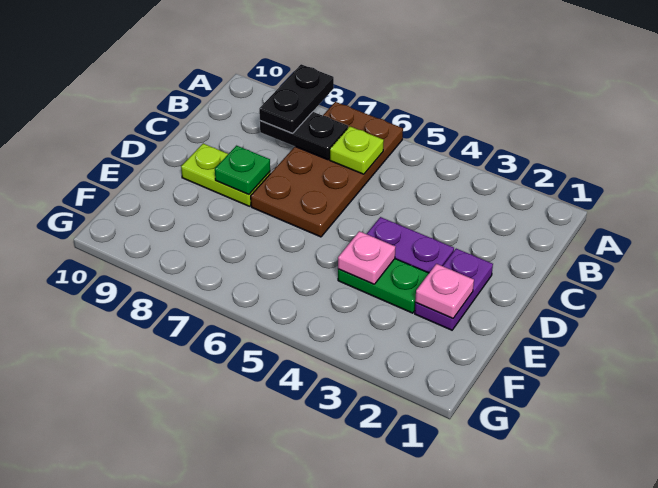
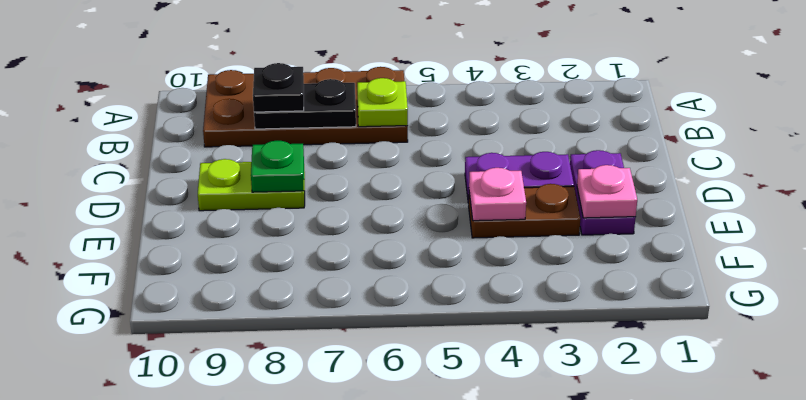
brown 2x4 plate [251,102,403,237] -> brown 2x4 plate turned to [203,67,408,147]
black 1x2 plate [259,64,334,133] -> black 1x1 plate [253,63,304,112]
green 1x2 plate [338,259,429,313] -> brown 1x2 plate [469,184,580,238]

